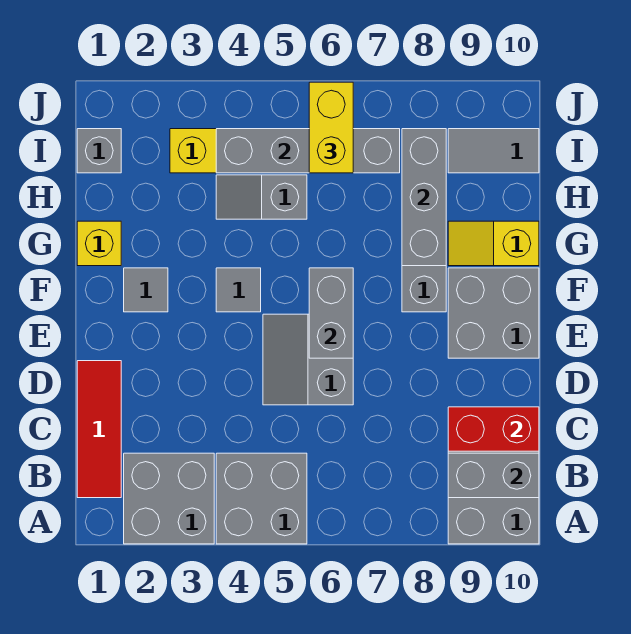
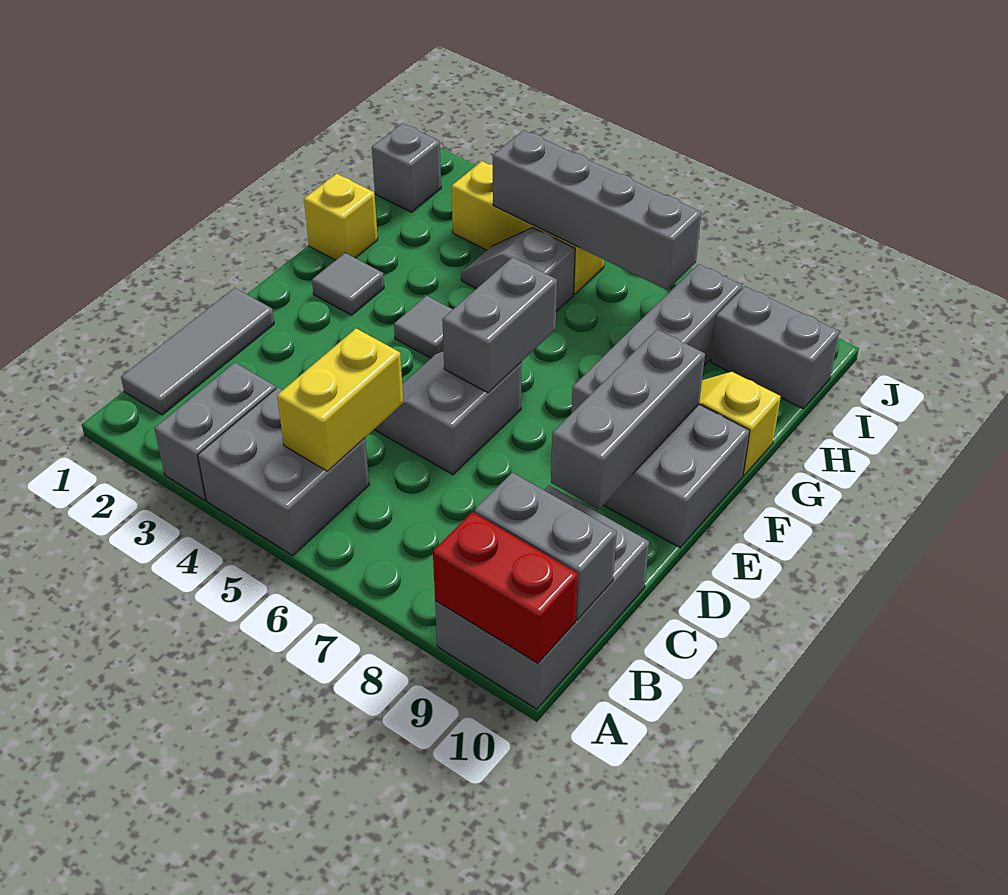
grey 2x2 brick [124,453,214,544] -> grey 1x2 brick [154,362,276,500]
red 1x3 tile [77,361,121,498] -> grey 1x3 tile [121,288,274,415]
red 1x2 brick [448,407,539,451] -> red 1x2 brick moved to [433,512,578,663]
grey 1x3 brick [402,129,446,266] -> grey 1x3 brick moved to [551,330,705,509]
yellow 1x2 brick [309,82,353,173] -> yellow 1x2 brick moved to [277,329,403,471]
grey 1x2 tile [448,129,539,173] -> grey 1x2 brick [711,286,839,409]

